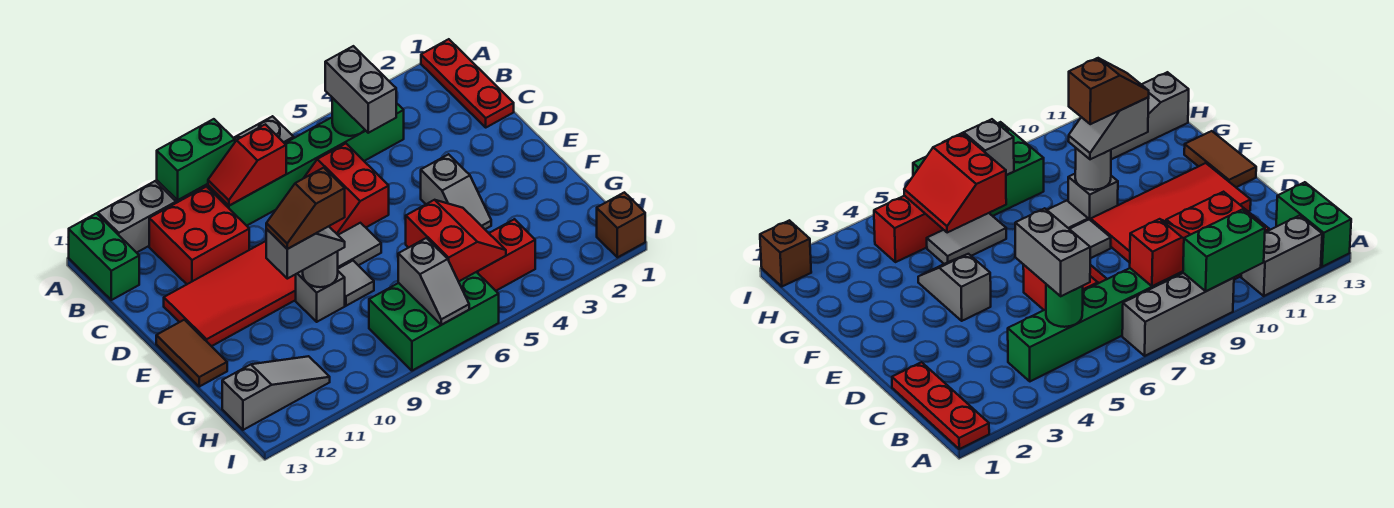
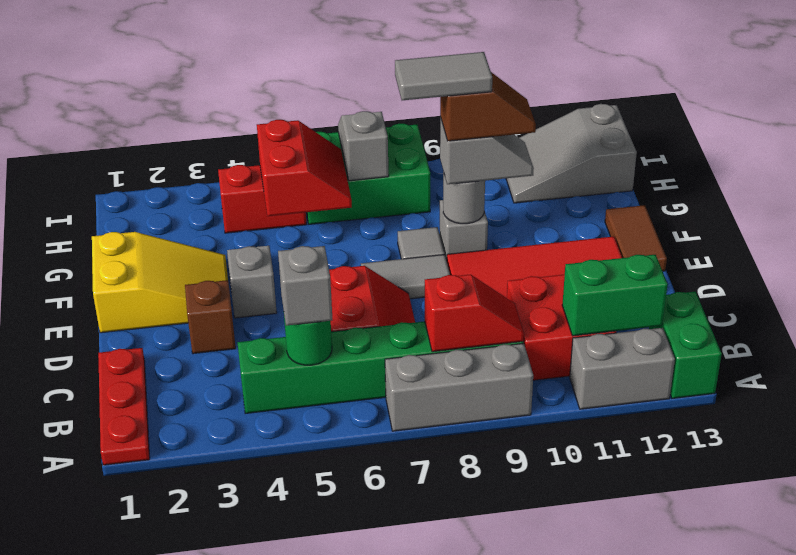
green 1x2 brick [157,119,235,200] -> green 1x2 brick moved to [562,255,668,336]
grey 1x2 brick [325,46,396,133] -> grey 1x1 brick [278,246,332,326]
none -> yellow 2x3 slope [92,232,228,333]
grey 1x2 slope [266,226,345,279] -> grey 1x2 slope turned to [440,117,534,184]
grey 1x2 tile [927,213,1006,264] -> grey 1x2 tile moved to [395,52,492,100]
red 2x2 slope [406,200,506,282] -> red 2x2 slope turned to [257,120,352,216]
grey 1x3 slope [222,356,330,430] -> grey 2x3 slope [506,104,637,203]
brown 1x1 brick [597,192,645,257] -> brown 1x1 brick moved to [185,280,236,354]

